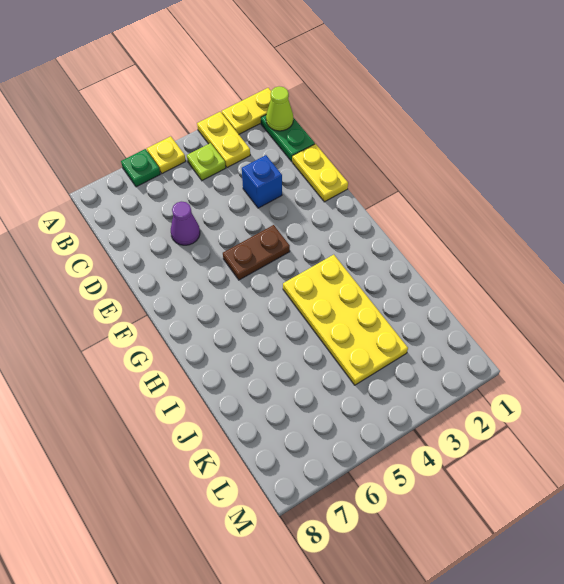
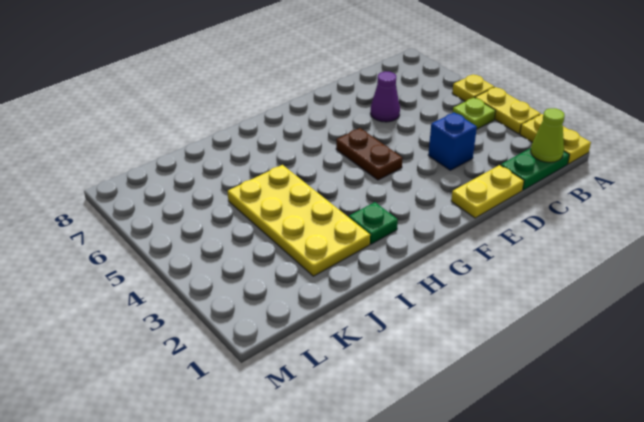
yellow 1x2 plate [197,112,250,168] -> yellow 1x2 plate turned to [475,87,541,134]
green 1x1 plate [121,149,160,187] -> green 1x1 plate moved to [349,202,398,244]
yellow 2x4 plate [283,255,408,385] -> yellow 2x4 plate turned to [228,165,370,276]

